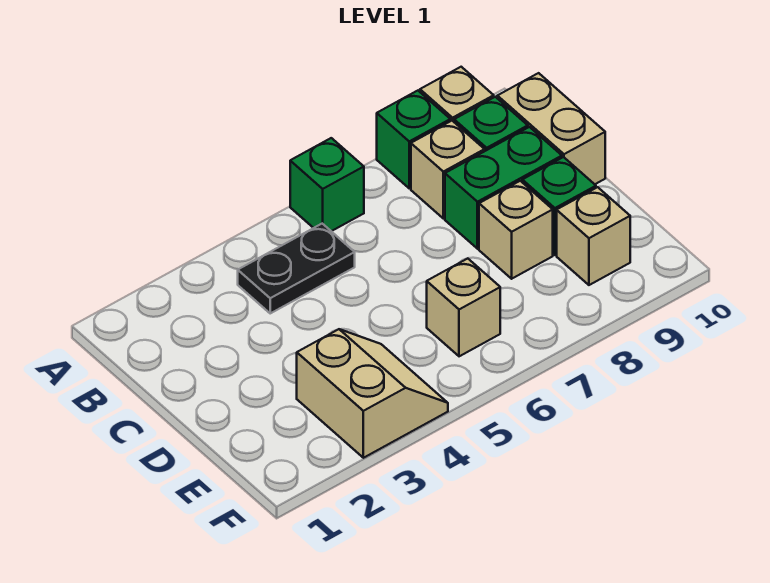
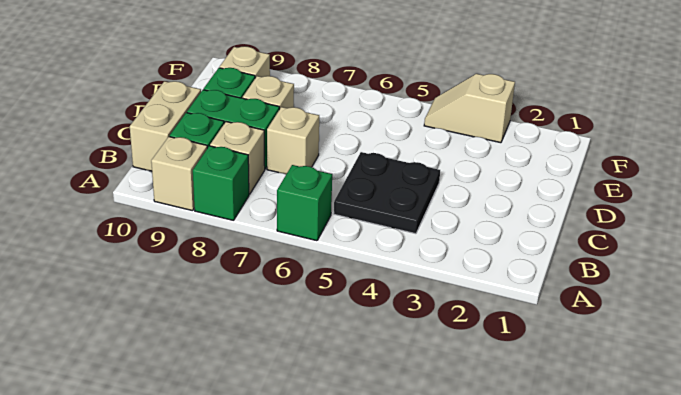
black 1x2 plate [238,224,355,313] -> black 2x2 plate [334,152,440,234]
tan 2x2 slope [297,329,448,458] -> tan 1x2 slope [424,74,515,143]
tan 1x1 brick [427,258,500,356] -> tan 1x1 brick moved to [267,107,319,174]

